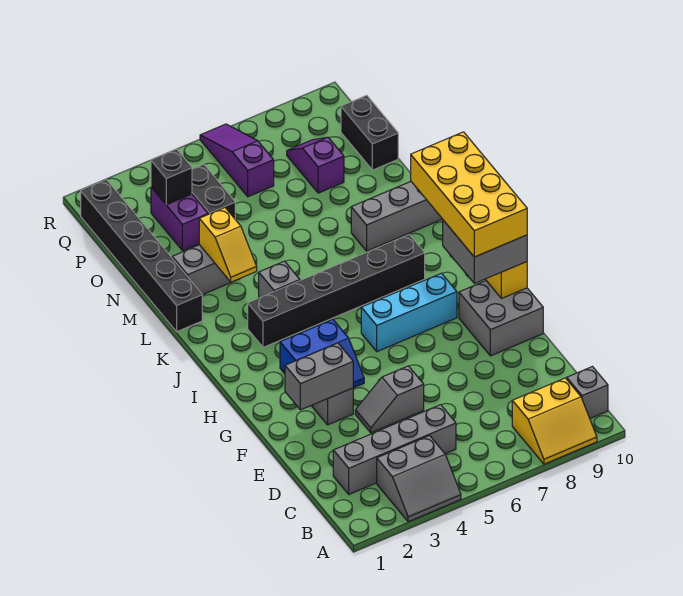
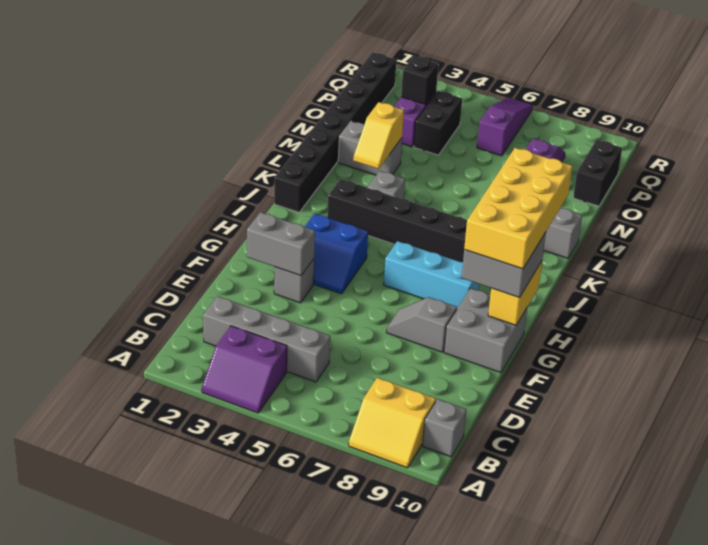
grey 2x2 slope [377,436,461,522] -> purple 2x2 slope [202,326,287,413]
grey 1x2 slope [355,366,424,433] -> grey 1x2 slope moved to [386,297,457,352]
black 1x6 brick [81,180,202,332] -> black 1x8 brick [274,52,396,212]

